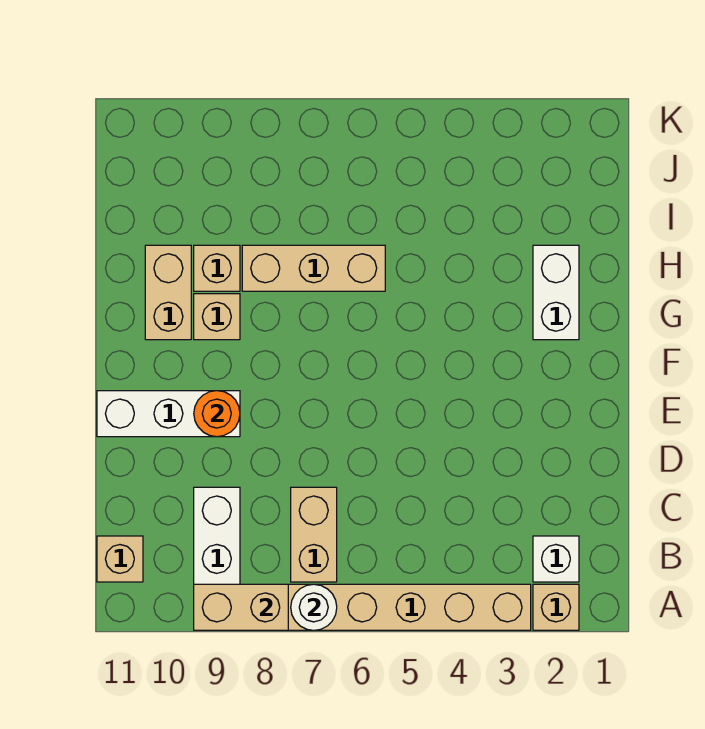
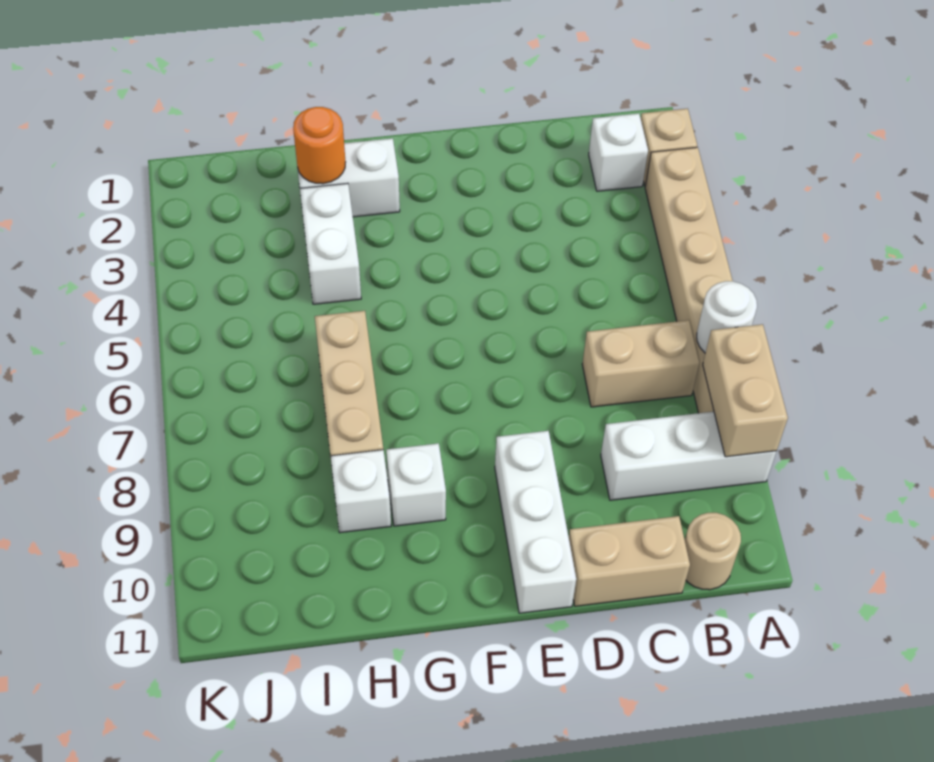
tan 1x1 brick [97,536,143,582] -> tan 1x1 round brick [685,513,741,590]
orange 1x1 round brick [194,391,240,437] -> orange 1x1 round brick moved to [293,107,345,184]
tan 1x1 brick [194,294,240,340] -> white 1x1 brick [386,443,446,526]
tan 1x2 brick [145,245,191,340] -> tan 1x2 brick moved to [569,516,690,606]
none -> white 1x2 brick [300,183,361,304]
tan 1x1 brick [194,245,240,291] -> white 1x1 brick [331,450,391,533]

